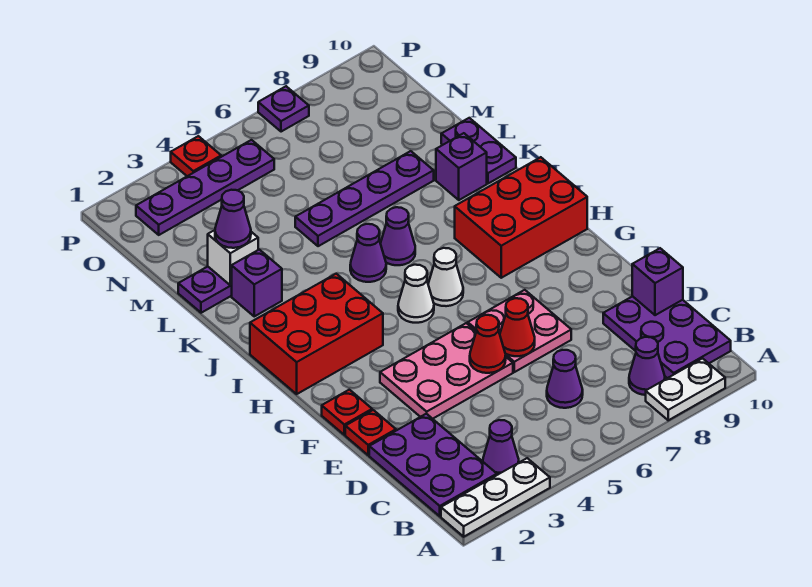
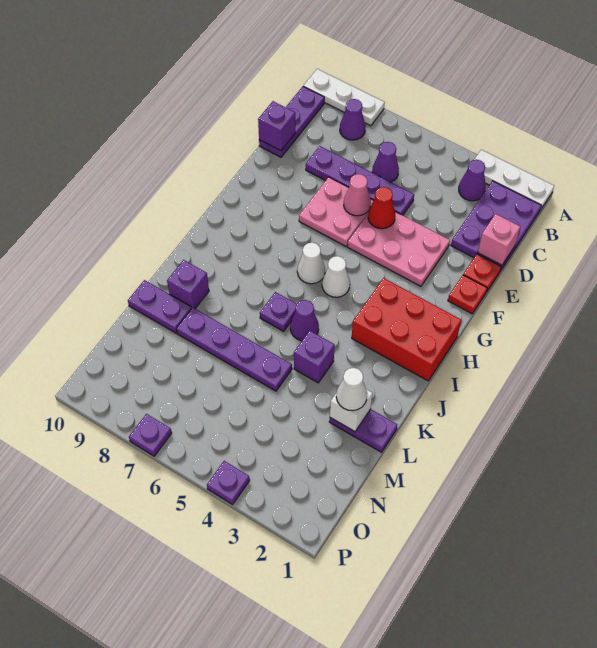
white 1x2 plate [646,358,725,420] -> white 1x3 plate [303,69,385,126]
purple 2x3 plate [603,296,731,378] -> purple 1x3 plate [259,87,324,157]
none -> pink 1x1 brick [478,214,520,265]
red 1x1 cone [500,298,535,356] -> pink 1x1 cone [344,174,371,216]
red 2x3 brick [455,157,587,278] -> none
purple 1x1 cone [380,207,415,265] -> purple 1x1 plate [260,292,297,331]
purple 1x1 brick [232,249,282,316] -> purple 1x1 brick moved to [294,331,335,383]
purple 1x2 plate [441,118,516,183] -> purple 1x2 plate turned to [128,280,192,333]
purple 1x1 cone [215,190,251,248] -> white 1x1 cone [336,368,367,411]
purple 1x4 plate [136,140,274,235] -> purple 1x4 plate moved to [306,146,414,215]
red 1x1 plate [171,136,221,176] -> purple 1x1 plate [207,461,250,504]

